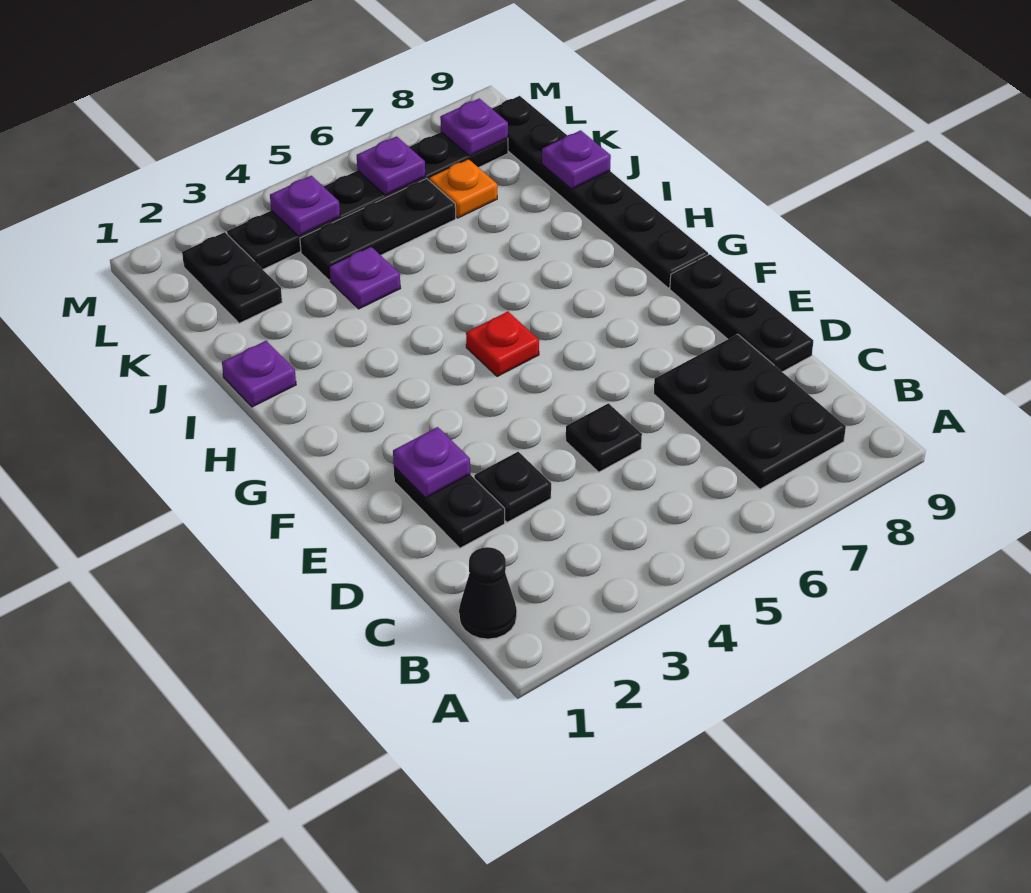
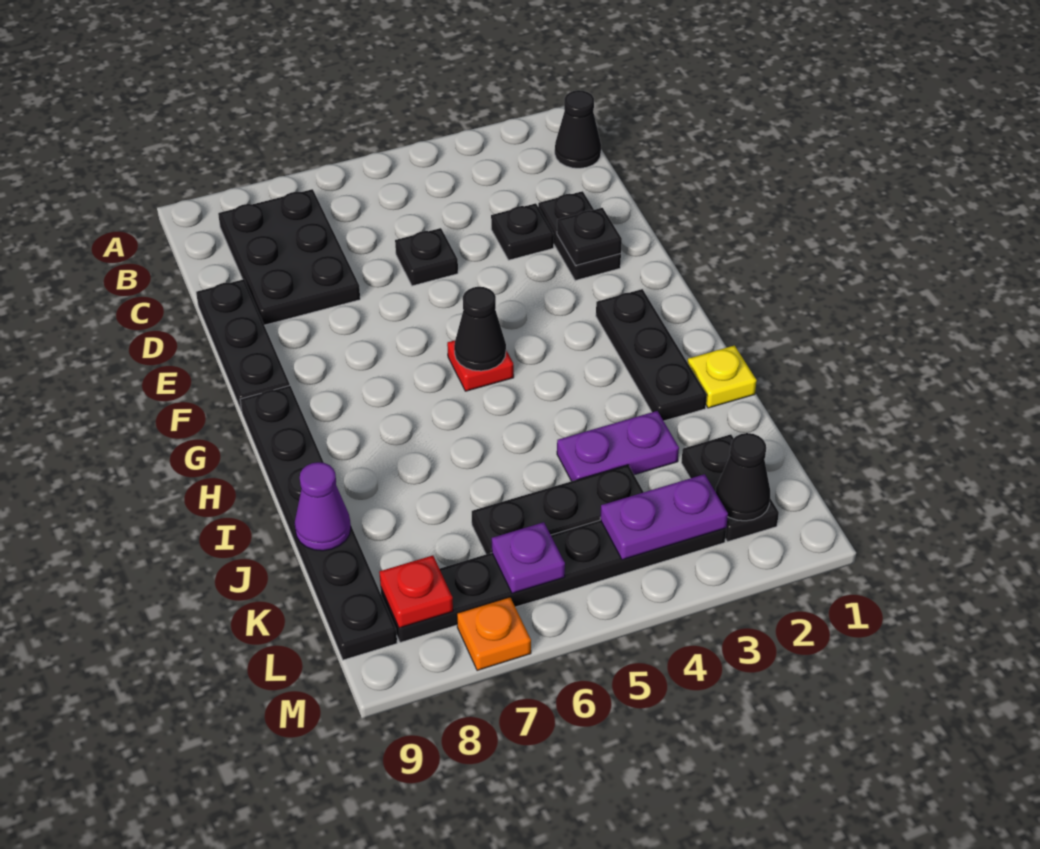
purple 1x1 plate [393,427,470,498] -> black 1x1 plate [557,208,622,265]
none -> black 1x3 plate [596,289,707,421]
none -> black 1x1 cone [454,287,506,371]
purple 1x1 plate [222,341,296,407] -> yellow 1x1 plate [688,346,757,408]
purple 1x1 plate [329,247,401,309] -> purple 1x2 plate [557,411,679,481]
purple 1x1 plate [542,130,611,189] -> purple 1x1 cone [295,462,351,551]
orange 1x1 plate [429,159,497,218] -> orange 1x1 plate moved to [457,597,531,671]
none -> black 1x1 cone [716,433,770,521]
purple 1x1 plate [270,176,340,236] -> purple 1x2 plate [600,474,728,560]
purple 1x1 plate [440,98,508,156] -> red 1x1 plate [379,555,453,628]

